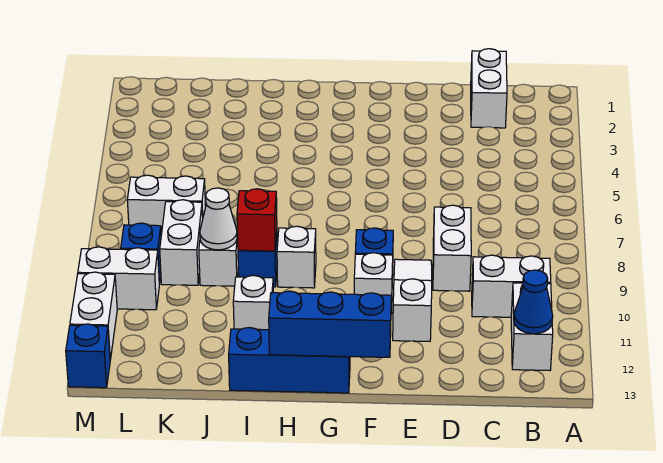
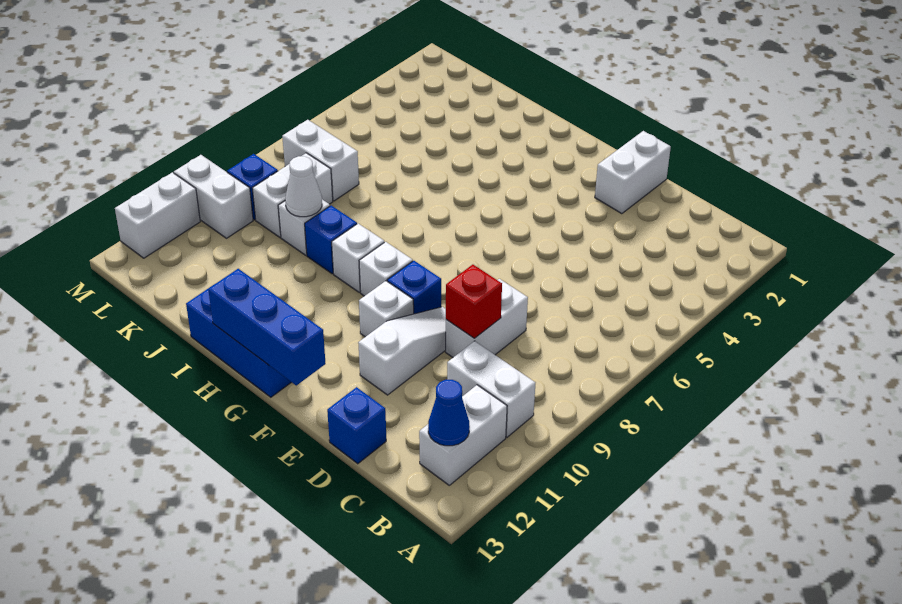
white 1x2 brick [471,49,507,128] -> white 1x2 brick moved to [595,131,671,214]
red 1x1 brick [237,189,277,251] -> red 1x1 brick moved to [446,265,502,338]
white 1x1 brick [233,275,273,330] -> white 1x1 brick moved to [359,242,413,296]
blue 1x1 brick [66,324,110,388] -> blue 1x1 brick moved to [327,387,386,464]

